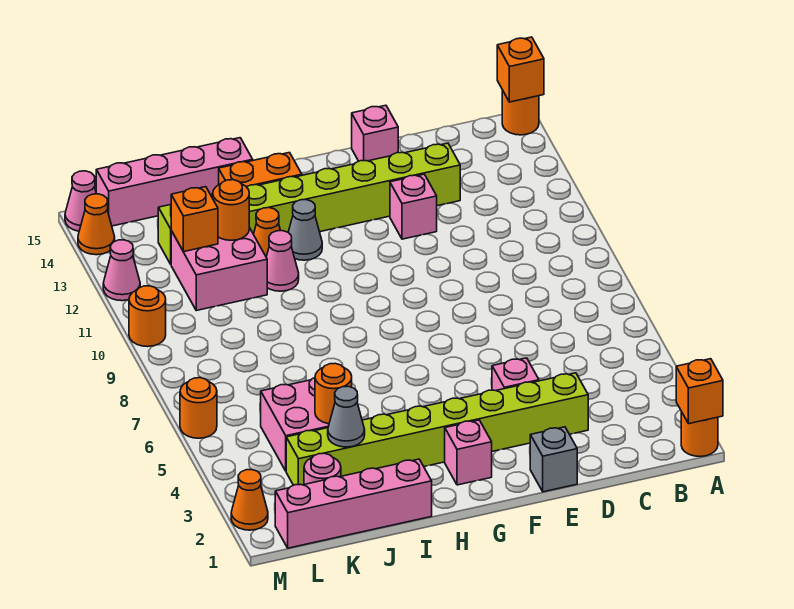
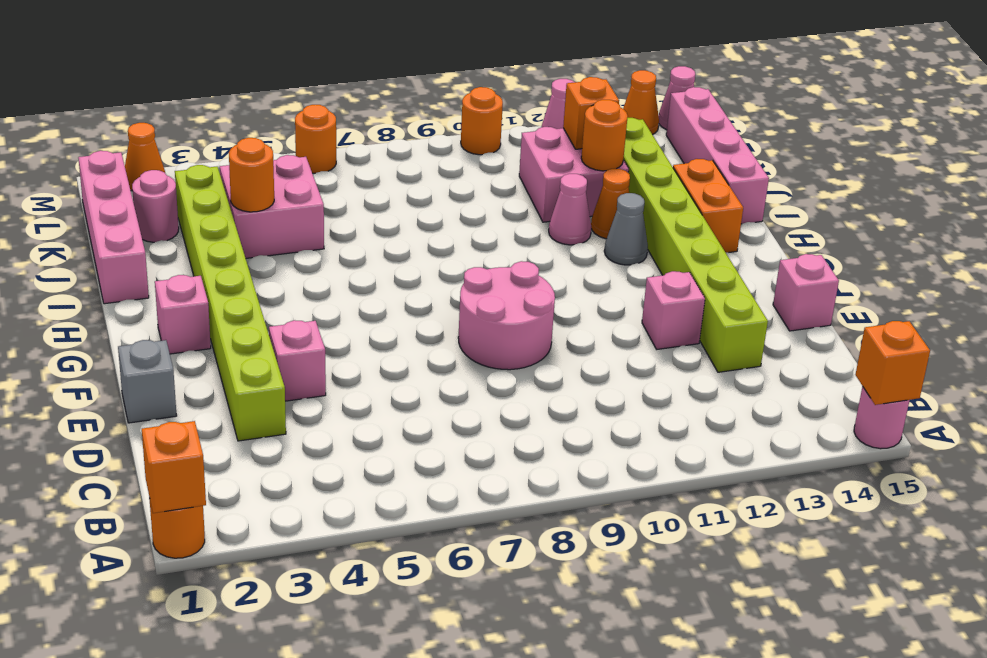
orange 1x1 round brick [502,90,539,135] -> pink 1x1 round brick [854,386,910,449]
none -> pink 2x2 round brick [458,261,555,370]
grey 1x1 cone [328,386,365,447] -> none

